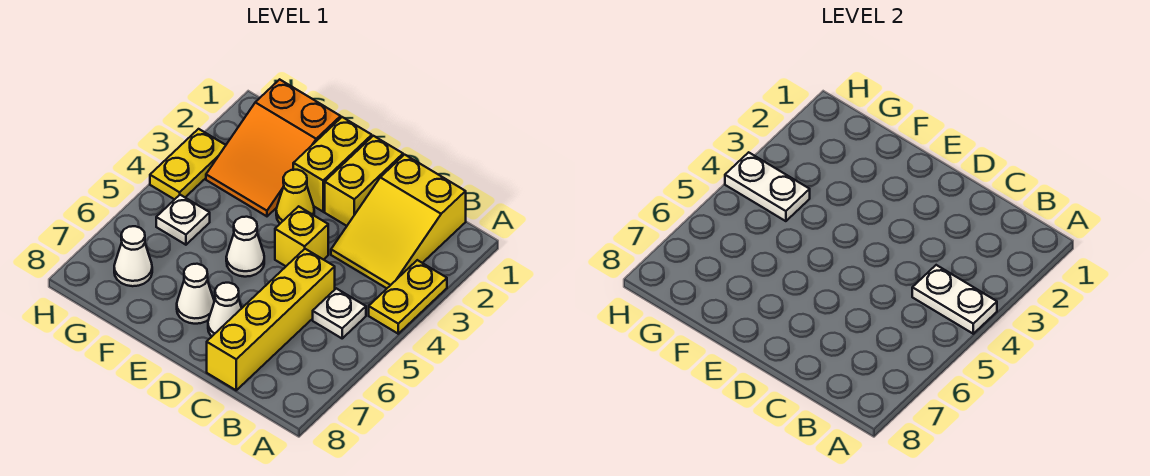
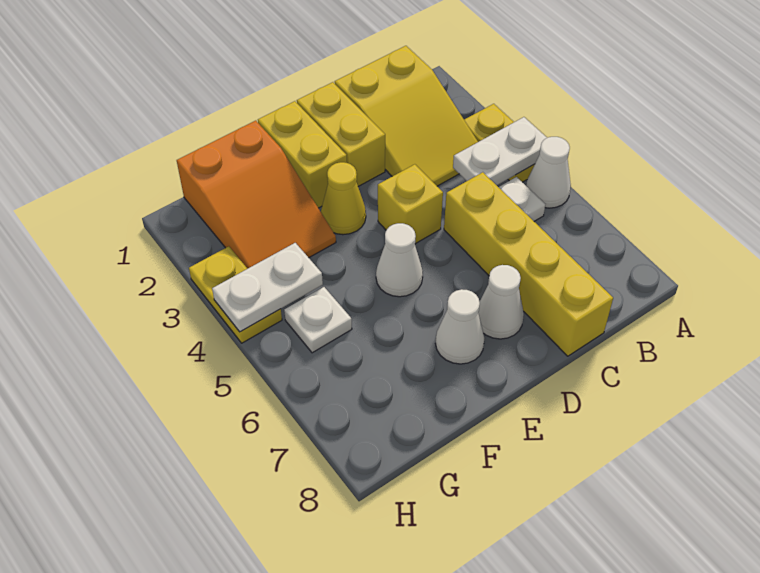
white 1x1 cone [114,226,152,286] -> white 1x1 cone moved to [526,137,571,208]

